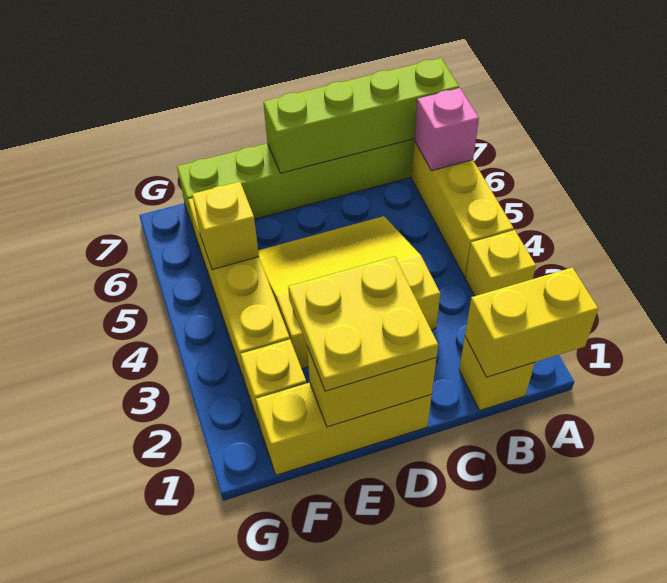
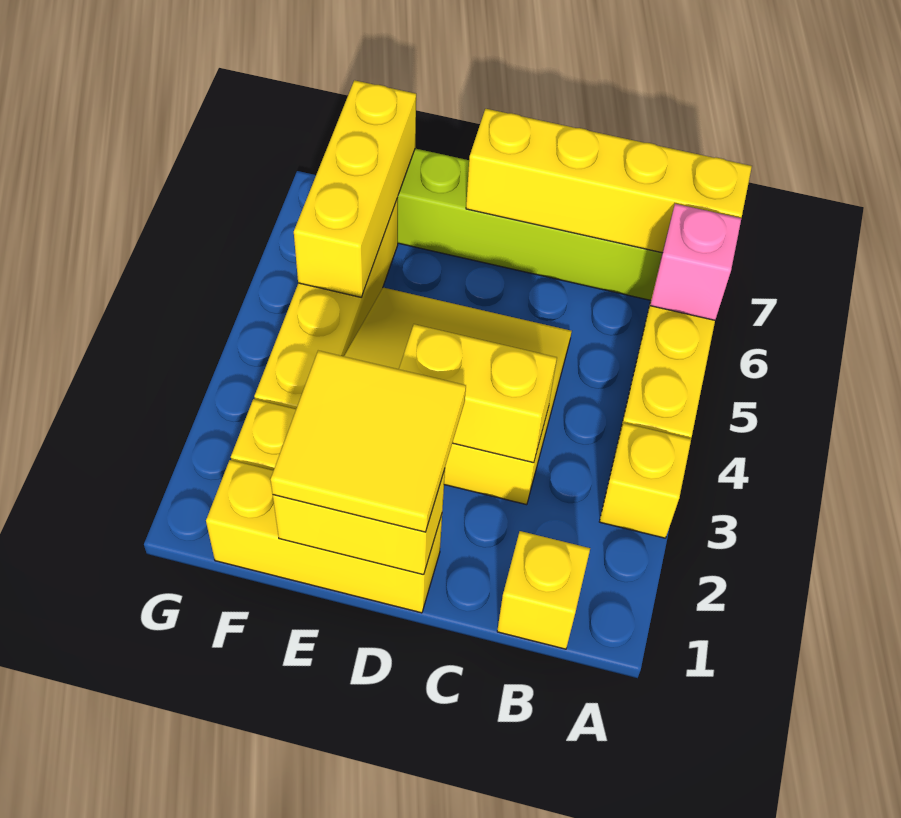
yellow 1x2 brick [465,268,598,377] -> yellow 1x2 brick moved to [399,324,557,463]
lime 1x4 brick [263,58,459,173] -> yellow 1x4 brick [466,109,752,253]
yellow 2x2 plate [288,256,438,391] -> yellow 2x2 tile [270,351,466,532]
yellow 1x1 brick [192,182,259,270] -> yellow 1x3 brick [294,80,416,297]

